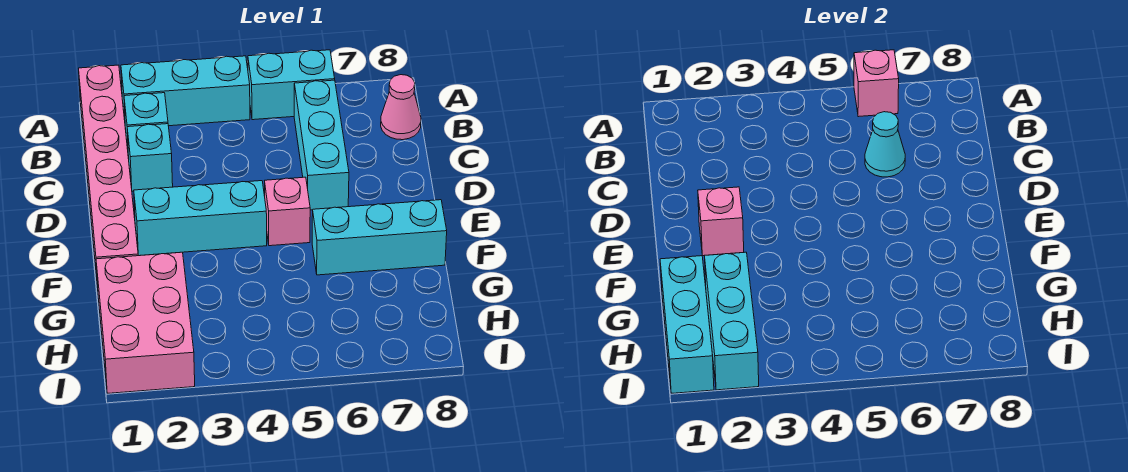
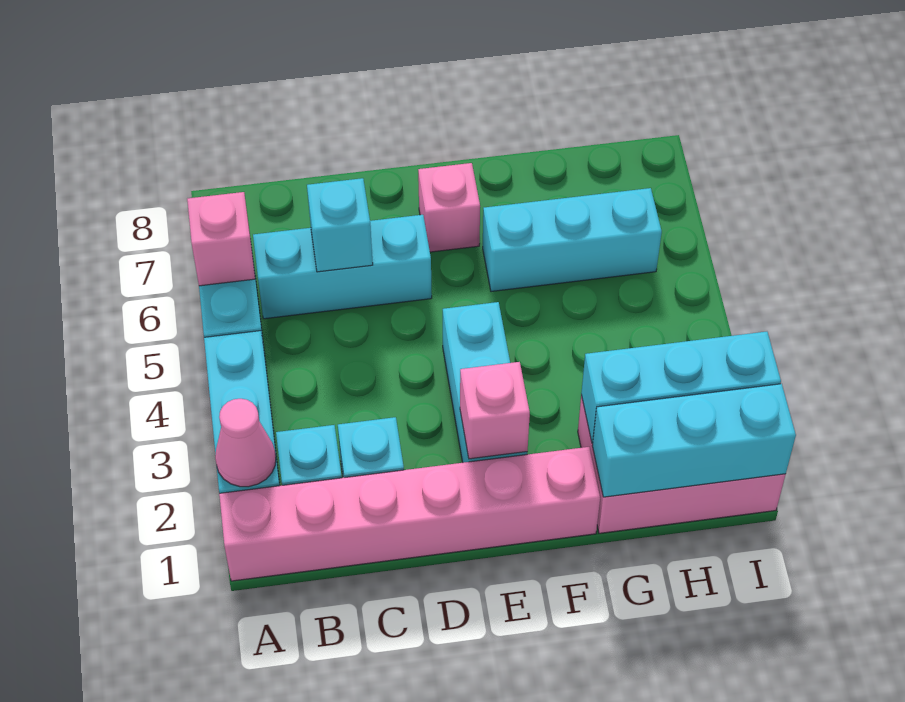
pink 1x1 cone [381,75,421,140] -> pink 1x1 cone moved to [215,399,276,487]
cyan 1x1 cone [865,112,905,177] -> cyan 1x1 brick [307,178,373,272]
pink 1x1 brick [265,177,310,246] -> pink 1x1 brick moved to [418,163,480,252]
cyan 1x3 brick [312,200,447,275] -> cyan 1x3 brick turned to [483,188,662,291]

